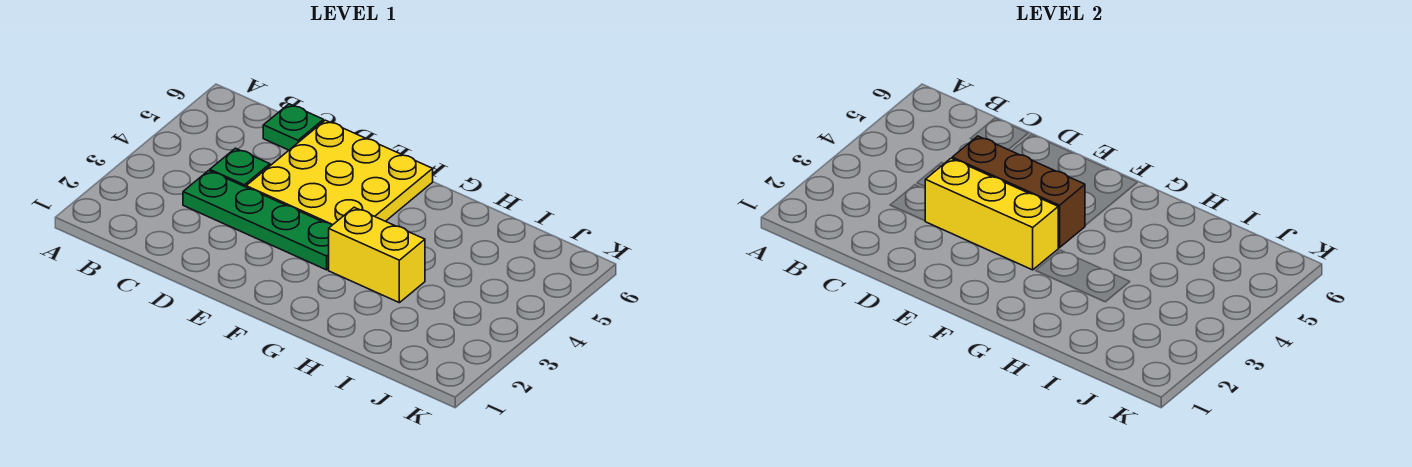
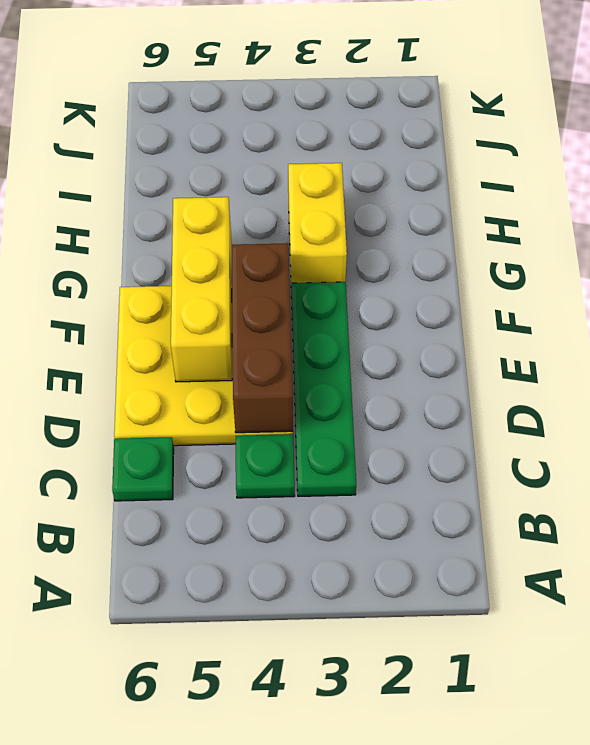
yellow 1x3 brick [925,158,1058,270] -> yellow 1x3 brick moved to [171,197,232,382]

